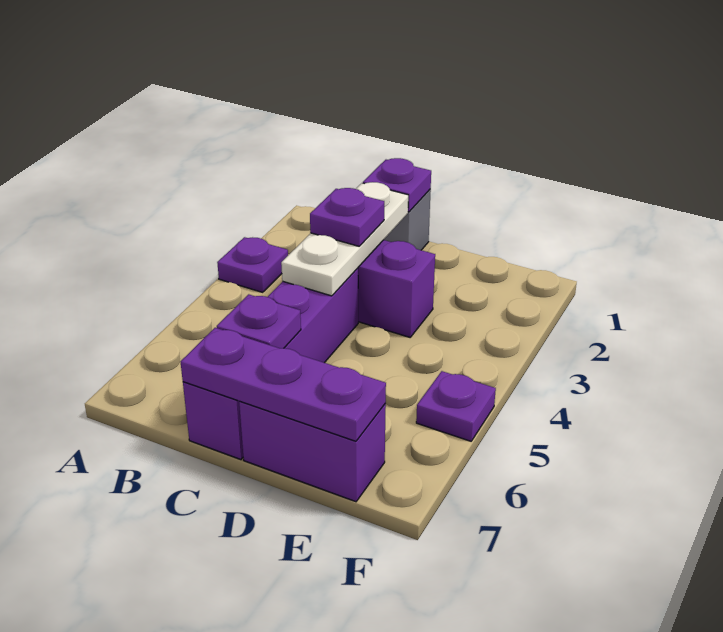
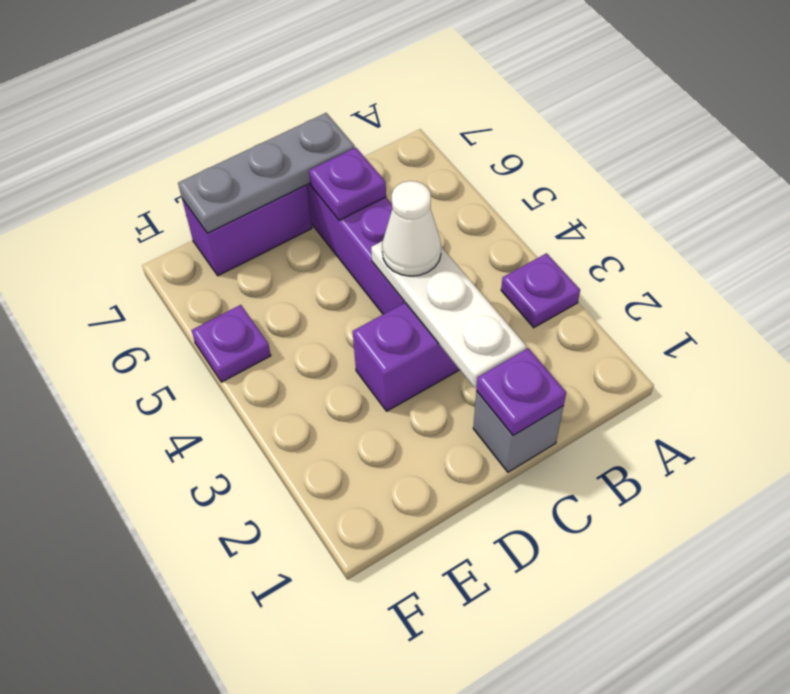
purple 1x1 plate [310,188,384,246] -> none
none -> white 1x1 cone [382,181,441,276]
purple 1x3 plate [181,328,386,441] -> grey 1x3 plate [178,113,355,233]

